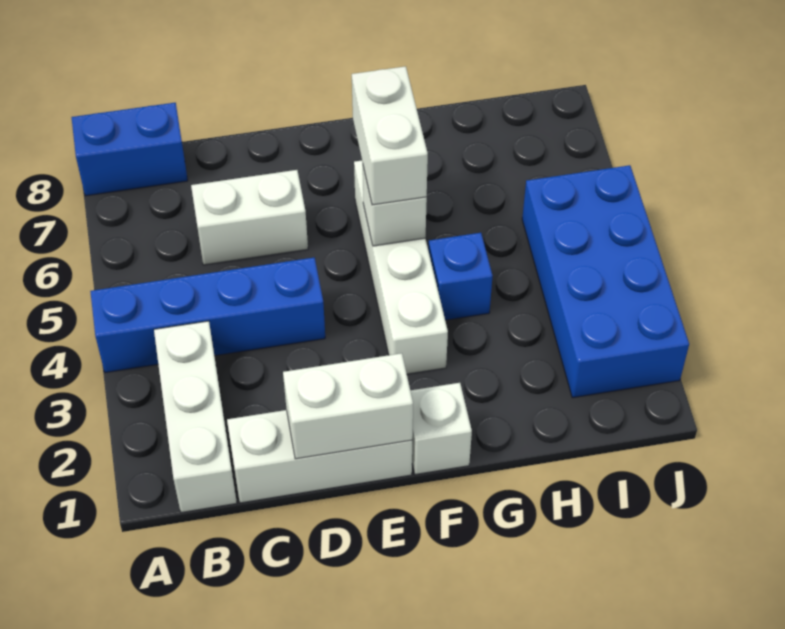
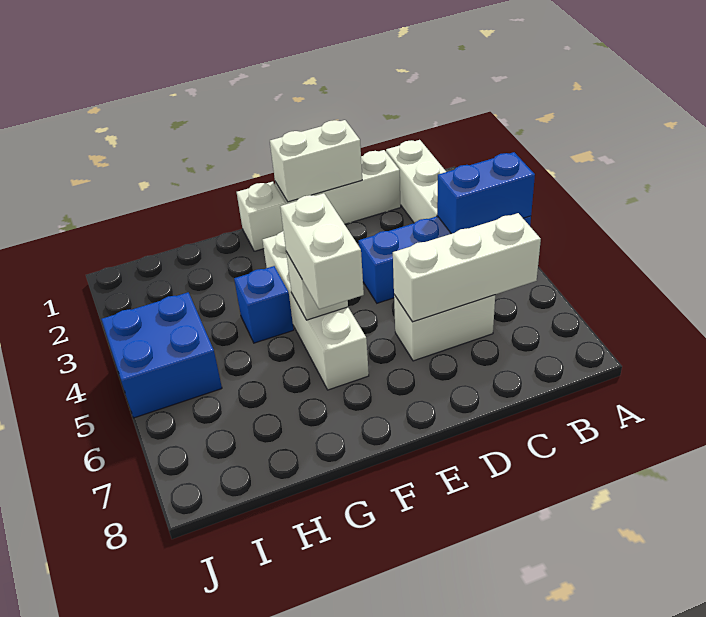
blue 1x2 brick [71,103,188,196] -> blue 1x2 brick moved to [437,152,535,234]
none -> white 1x3 brick [393,213,541,322]
blue 2x4 brick [522,165,689,398] -> blue 2x2 brick [101,292,222,418]

